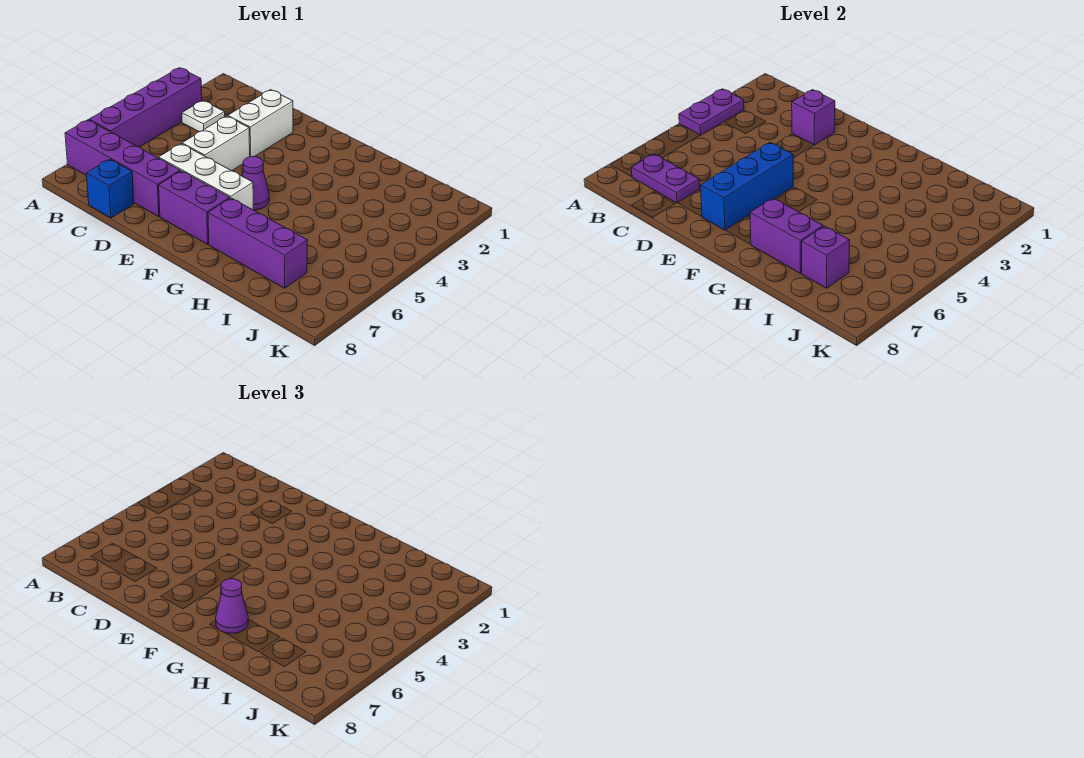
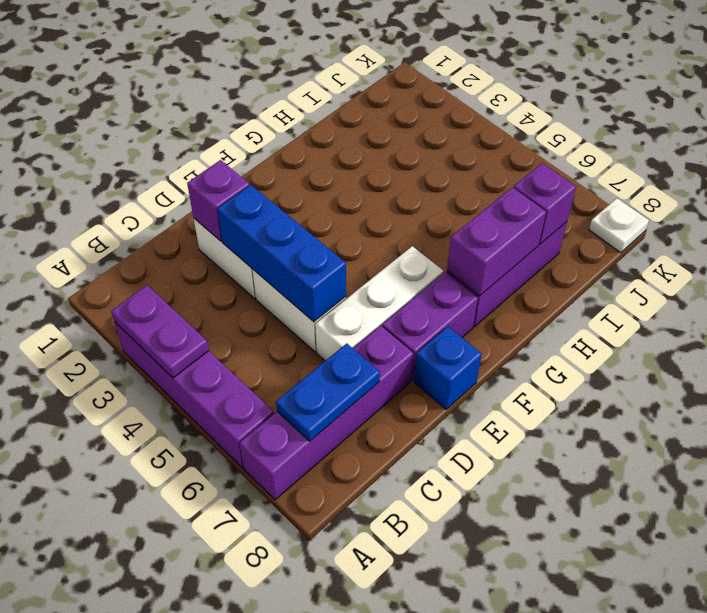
white 1x1 plate [182,100,225,132] -> white 1x1 plate moved to [589,198,649,253]
purple 1x2 plate [631,154,700,203] -> blue 1x2 plate [276,343,380,441]
blue 1x1 brick [86,159,134,218] -> blue 1x1 brick moved to [414,327,482,409]
blue 1x3 brick [701,143,793,230] -> blue 1x3 brick moved to [217,185,346,322]
purple 1x1 cone [242,157,269,210] -> none
purple 1x1 cone [216,579,248,633] -> none

